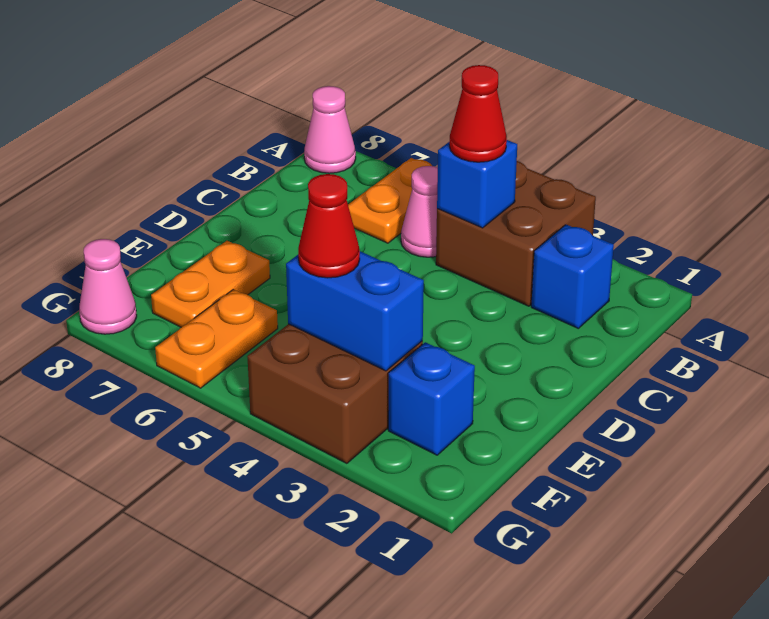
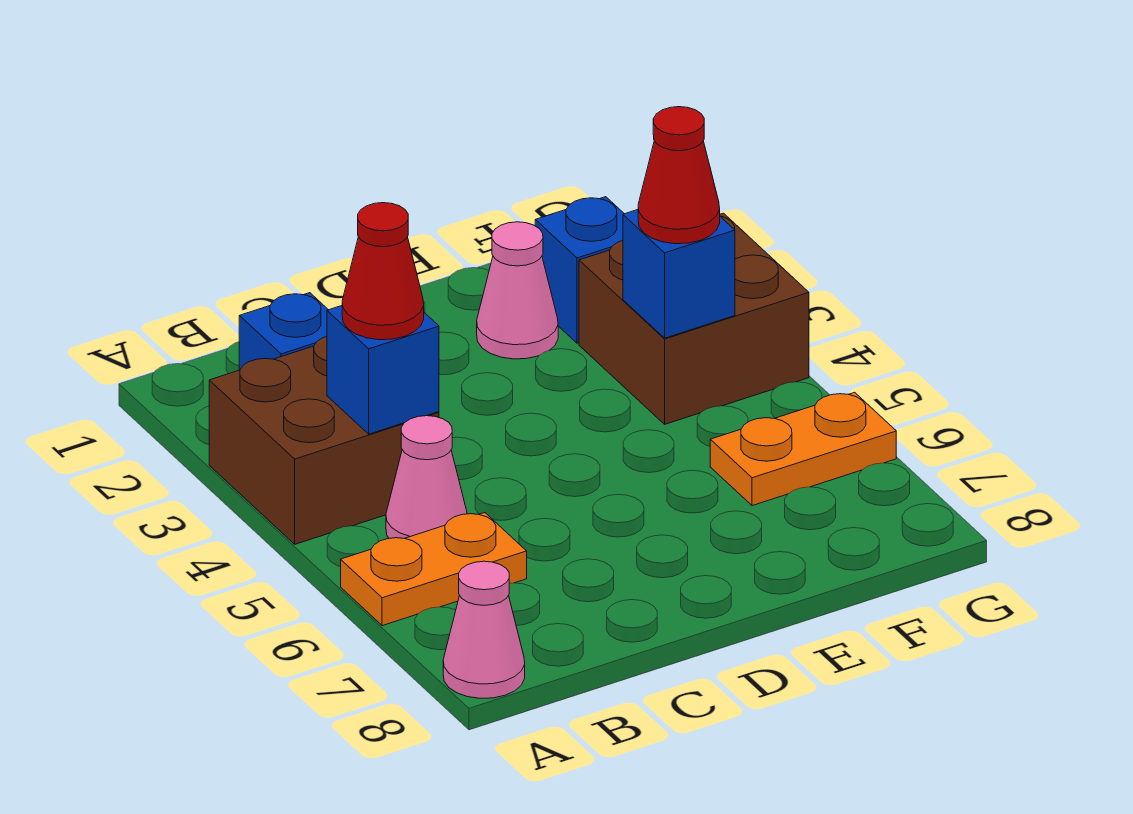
orange 1x2 plate [151,241,270,327] -> none
blue 1x2 brick [286,251,424,371] -> blue 1x1 brick [623,210,735,338]
pink 1x1 cone [79,239,137,334] -> pink 1x1 cone moved to [477,222,558,359]

